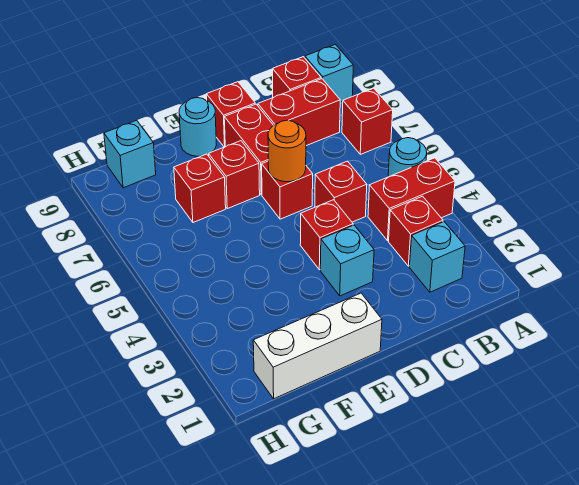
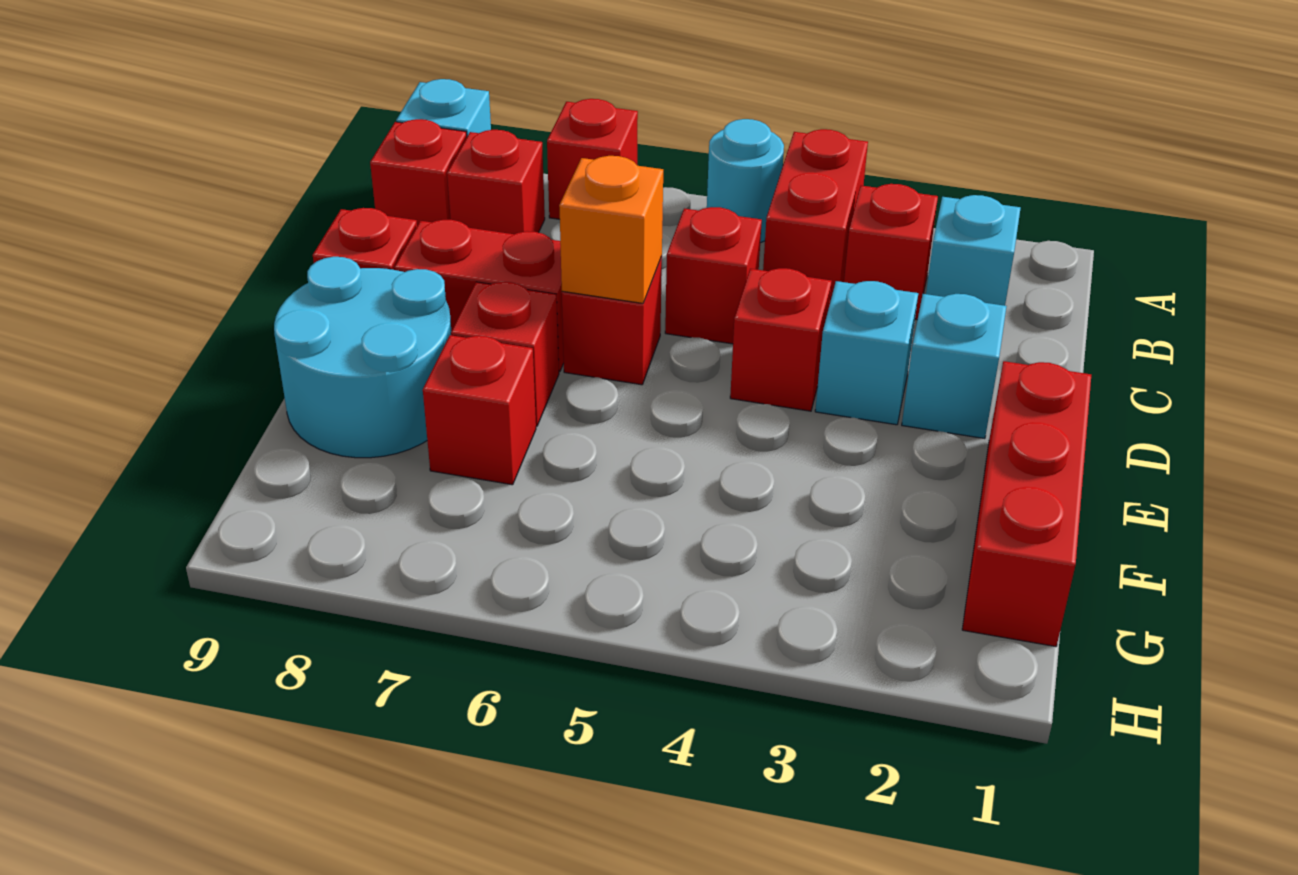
red 1x2 brick [258,79,340,146] -> red 1x1 brick [447,130,545,234]
orange 1x1 round brick [268,120,306,182] -> orange 1x1 brick [559,156,663,303]
white 1x3 brick [253,293,382,399] -> red 1x3 brick [962,361,1091,647]
cyan 1x1 round brick [179,98,216,156] -> cyan 2x2 round brick [274,257,452,458]
cyan 1x1 brick [104,120,156,188] -> cyan 1x1 brick moved to [902,294,1007,439]

